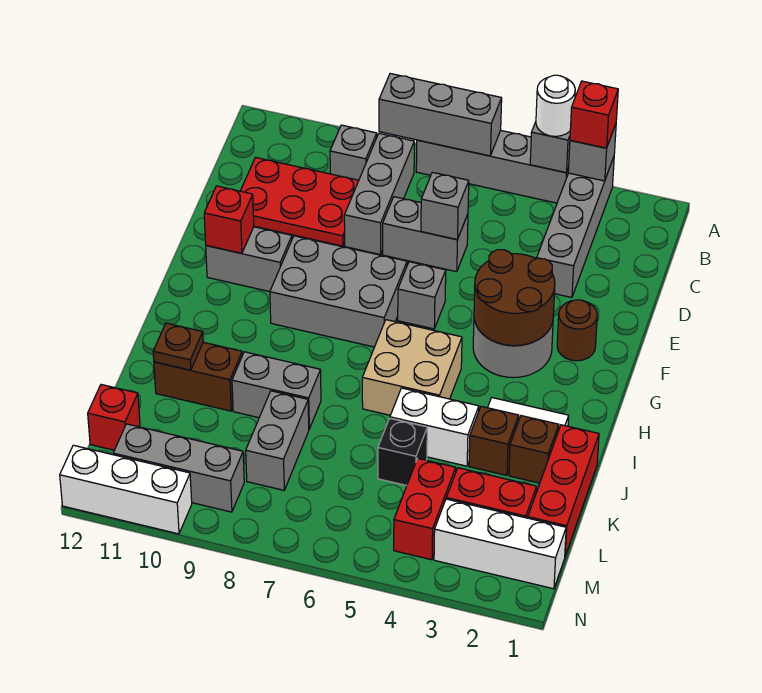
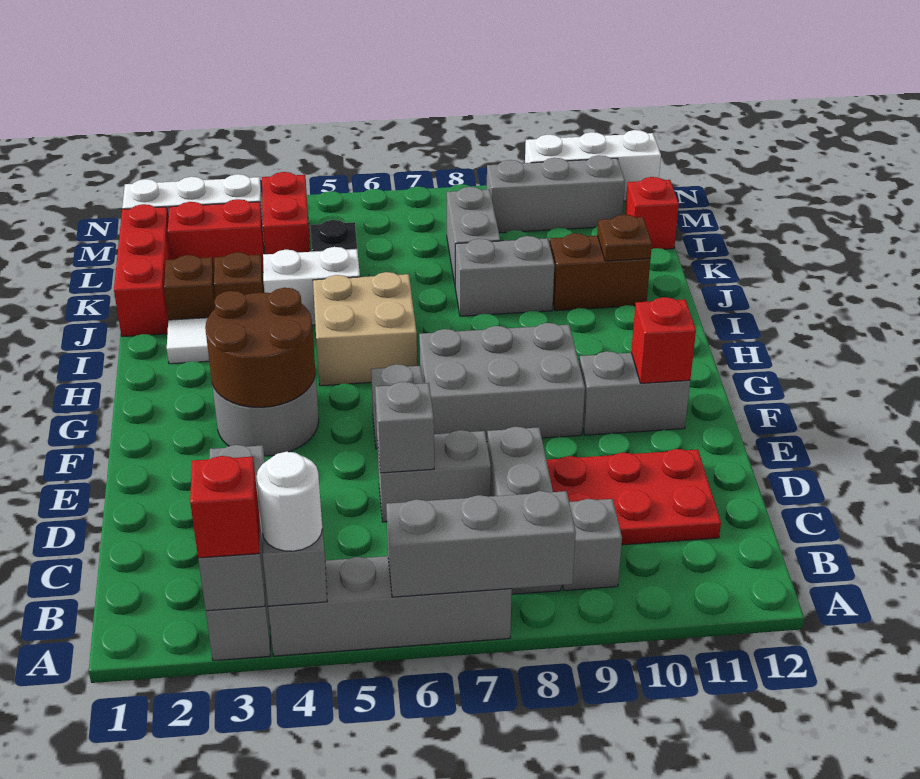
brown 1x1 round brick [557,300,597,361] -> none

